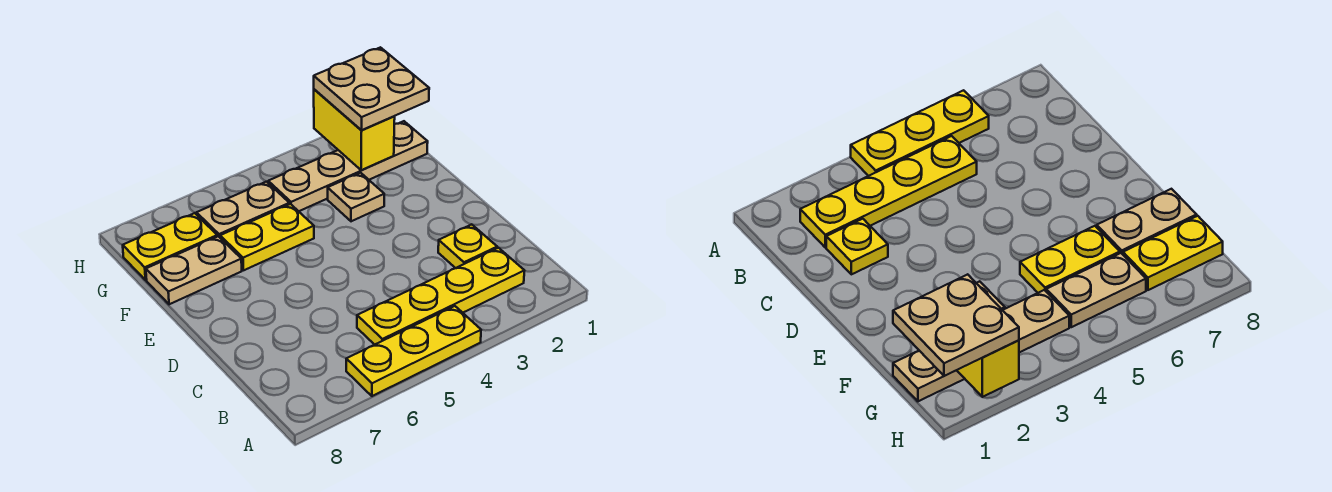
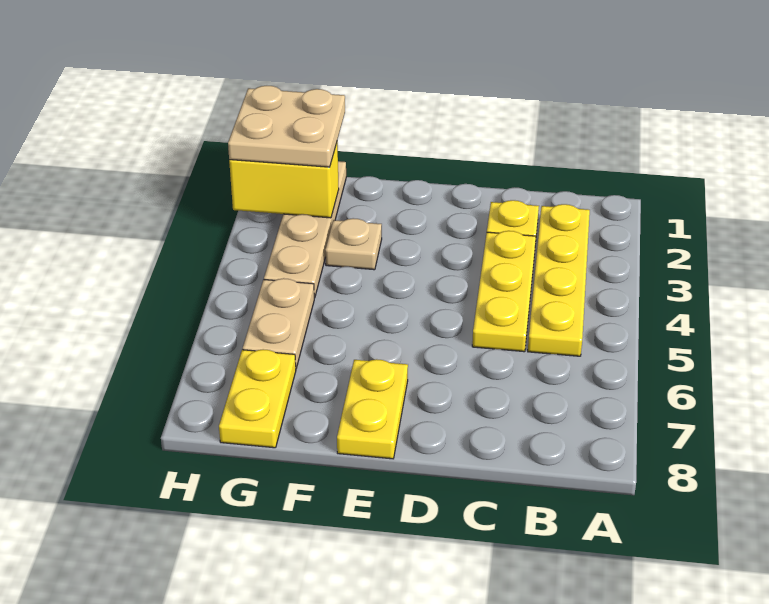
yellow 1x3 plate [346,306,481,396] -> yellow 1x3 plate moved to [472,231,536,352]
yellow 1x2 plate [220,204,314,270] -> yellow 1x2 plate moved to [337,359,408,459]
tan 1x2 plate [146,236,242,304] -> none

